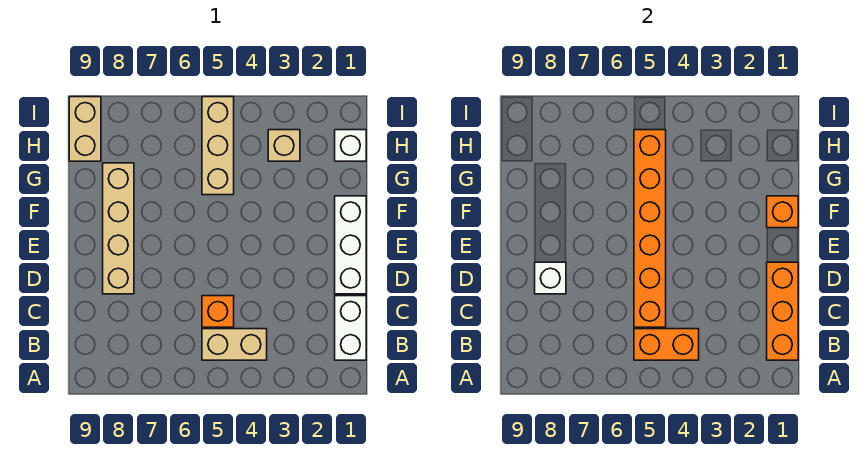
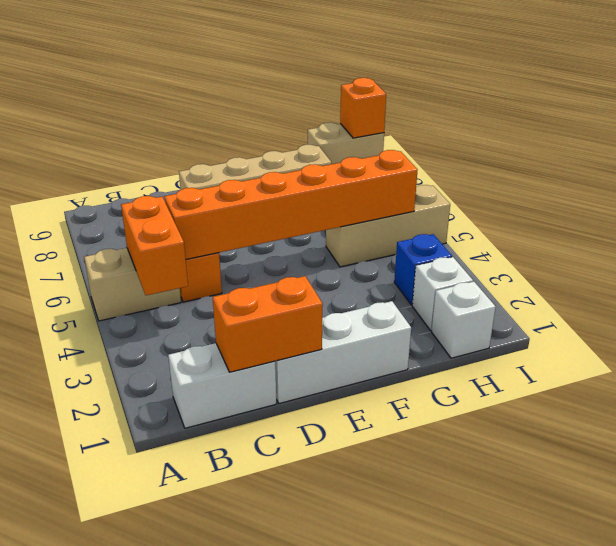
orange 1x3 brick [767,262,798,360] -> orange 1x2 brick [213,276,323,372]
tan 1x2 brick [202,329,267,360] -> tan 1x2 brick turned to [84,248,181,321]
white 1x1 brick [535,262,566,294] -> white 1x1 brick moved to [412,257,473,331]
orange 1x1 brick [767,196,798,228] -> orange 1x1 brick moved to [340,78,386,138]
tan 1x1 brick [268,130,300,161] -> blue 1x1 brick [394,234,452,305]

